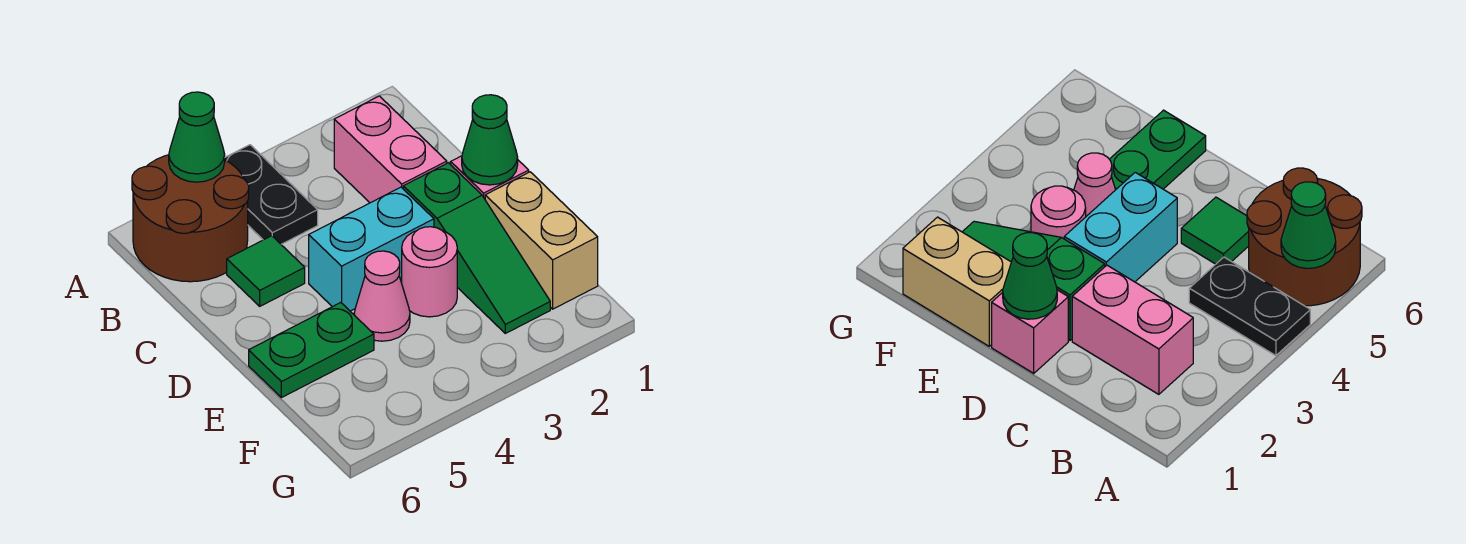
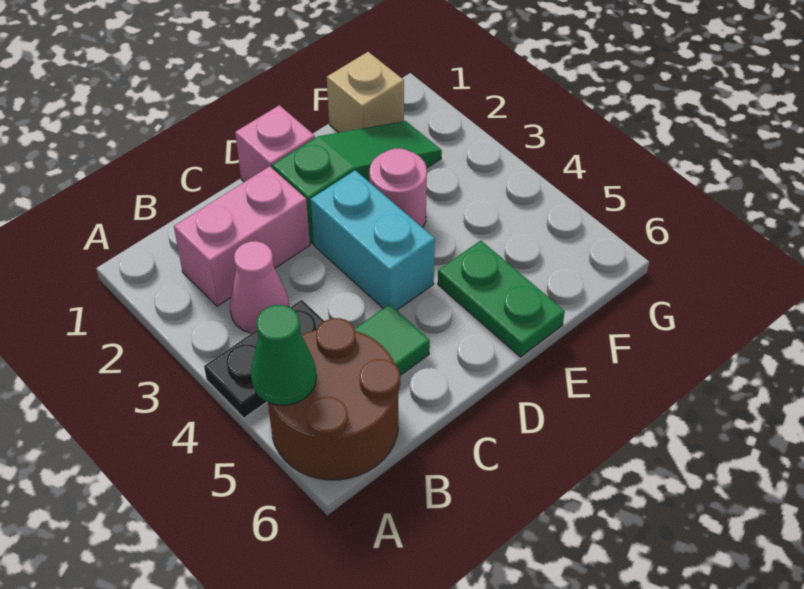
green 1x1 cone [462,95,518,185] -> none
tan 1x2 brick [485,172,598,309] -> tan 1x1 brick [327,52,404,132]
pink 1x1 cone [354,251,410,341] -> pink 1x1 cone moved to [230,241,289,333]

